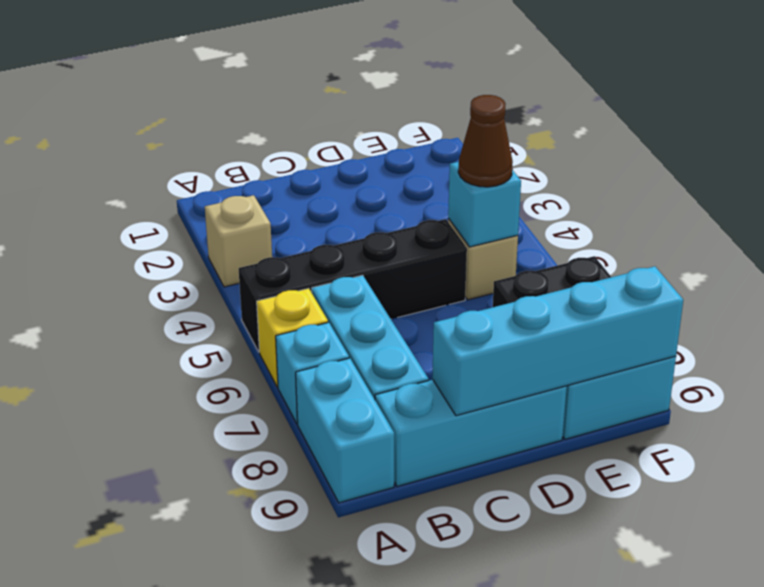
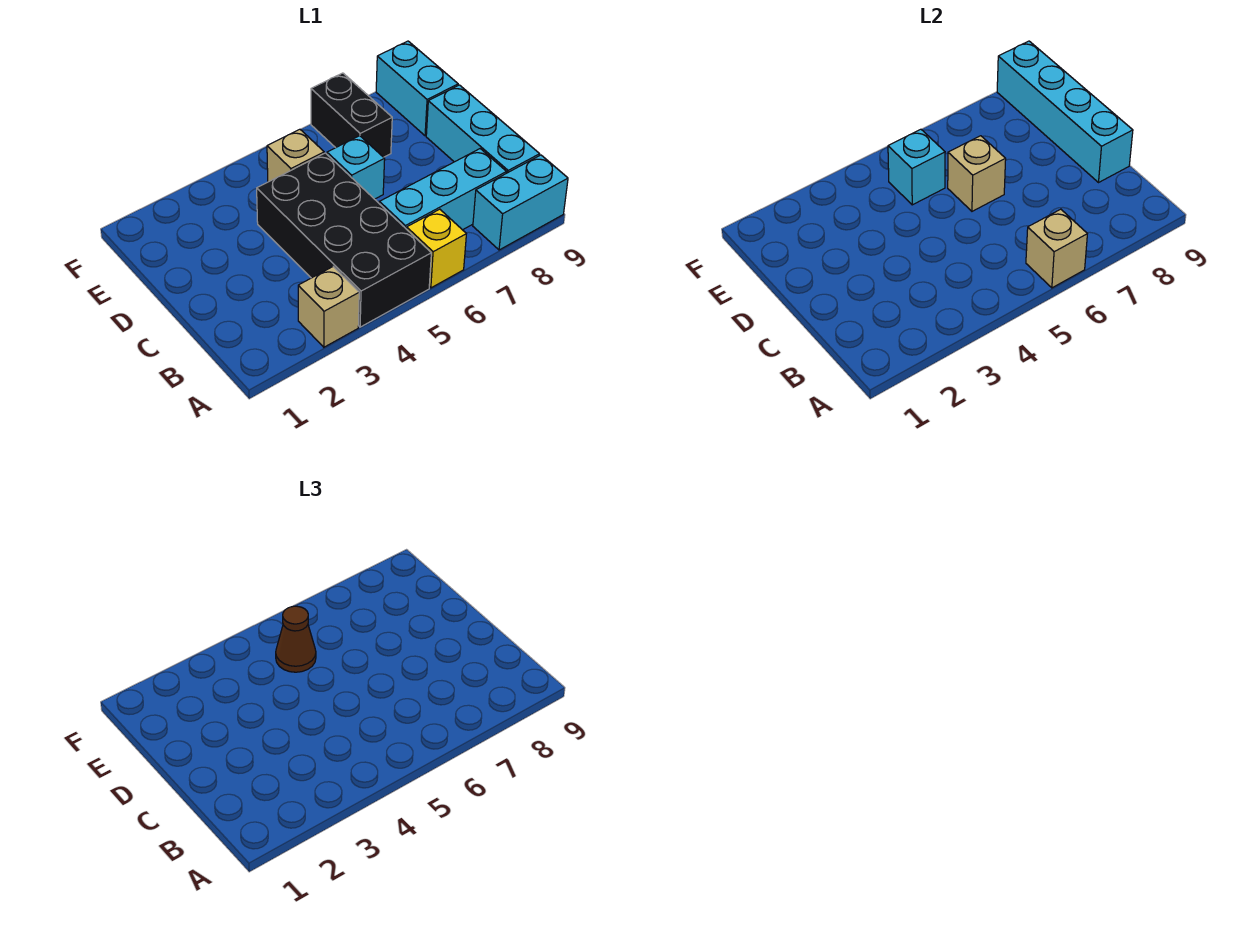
black 1x4 brick [239,219,467,352] -> black 2x4 brick [257,153,431,327]
none -> tan 1x1 brick [1026,209,1087,288]
cyan 1x1 brick [276,322,349,424] -> cyan 1x1 brick moved to [327,136,385,199]
none -> tan 1x1 brick [948,136,1006,211]

